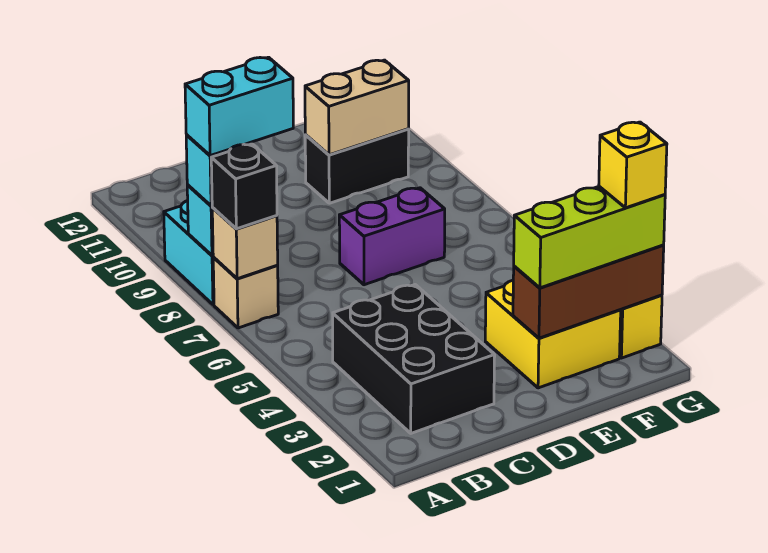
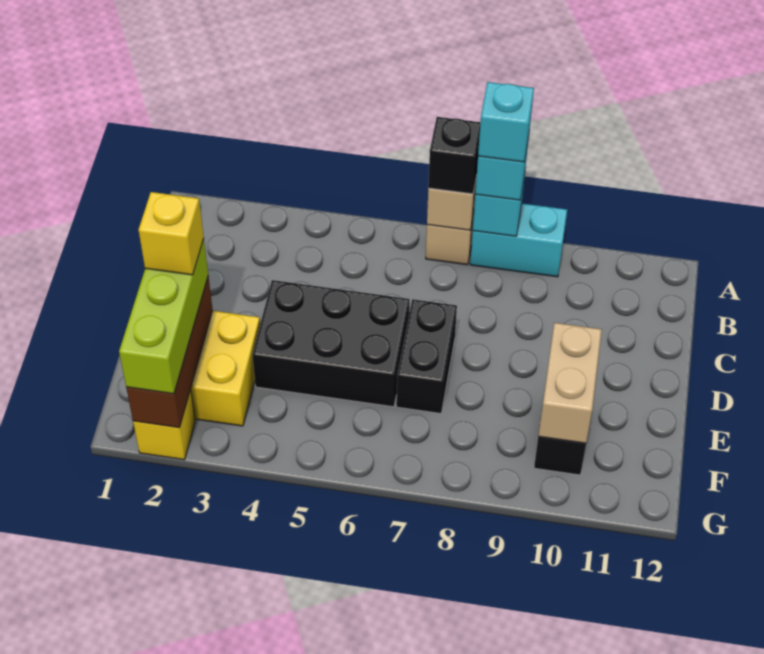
cyan 1x2 brick [185,57,293,156] -> cyan 1x1 brick [478,82,534,162]
black 2x3 brick [333,285,495,433] -> black 2x3 brick moved to [252,280,410,407]
purple 1x2 brick [339,188,445,285] -> black 1x2 brick [396,299,457,414]
yellow 1x1 brick [599,122,667,208] -> yellow 1x1 brick moved to [139,192,204,275]

